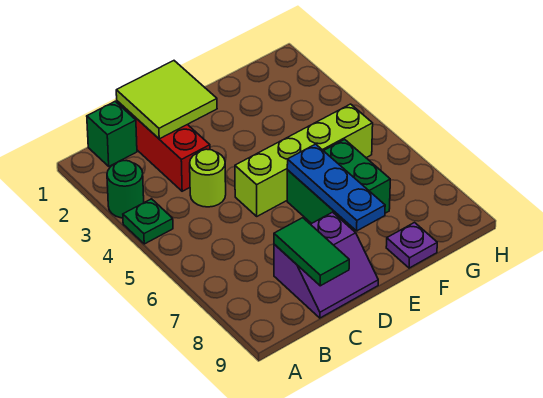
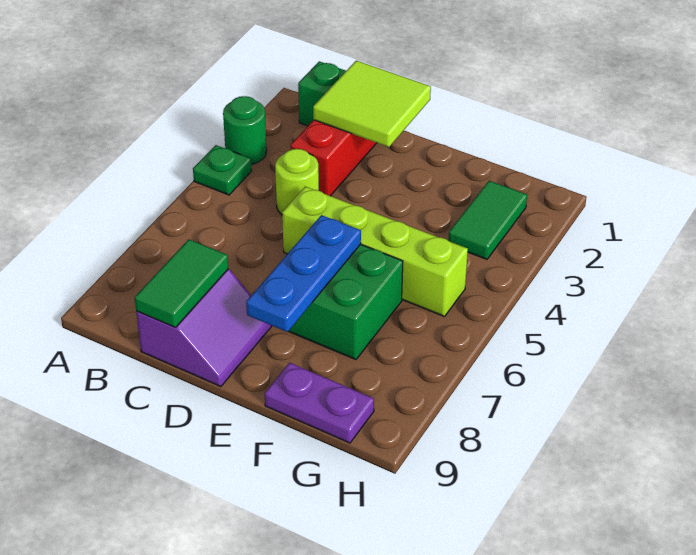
purple 2x2 slope [274,212,378,318] -> purple 2x2 slope turned to [136,269,272,387]
purple 1x1 plate [386,223,437,268] -> purple 1x2 plate [265,363,374,443]
none -> green 1x2 tile [448,181,527,259]

